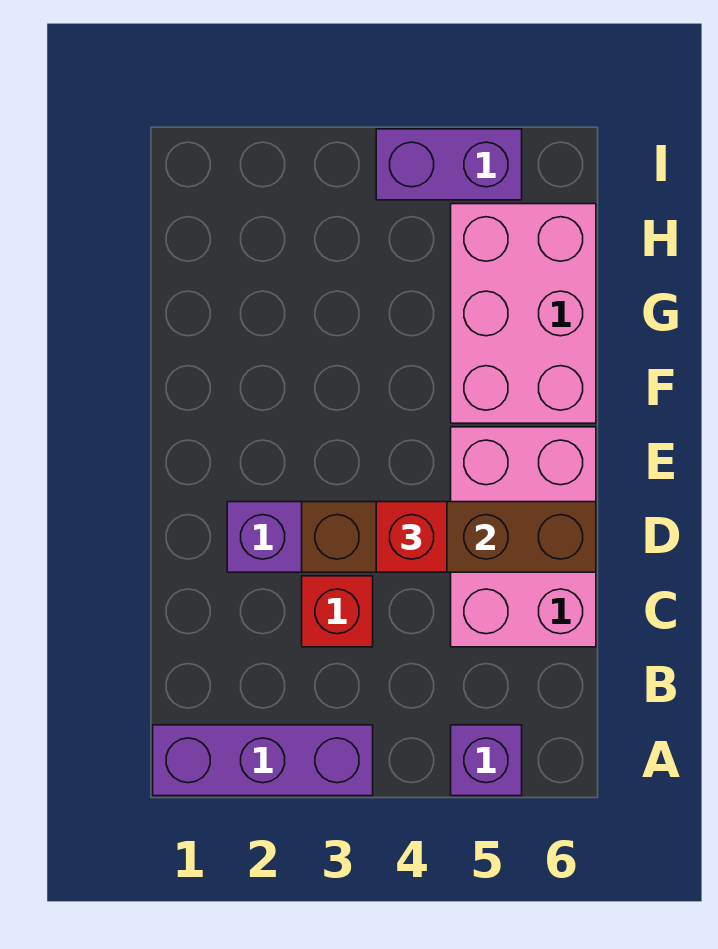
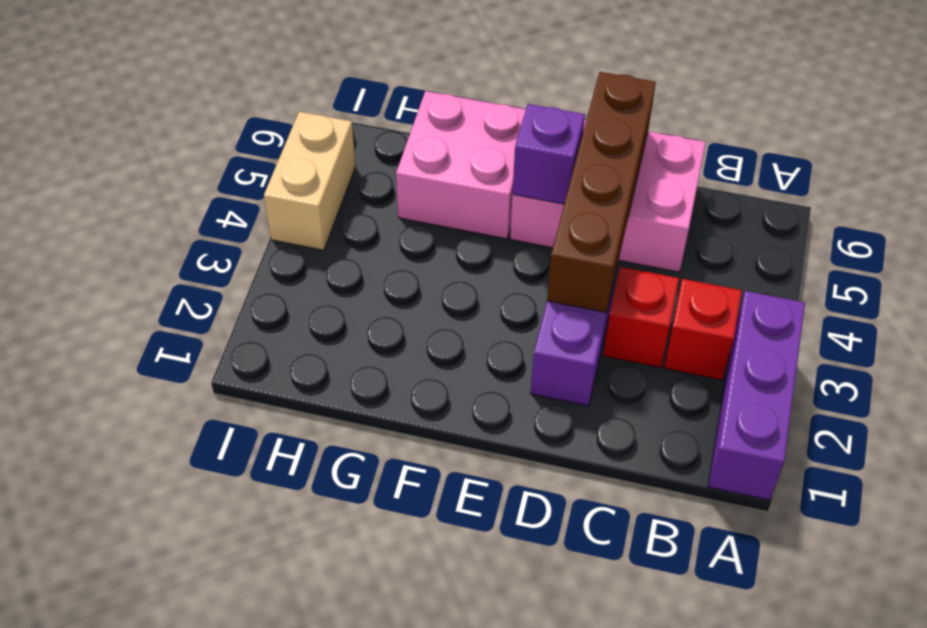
purple 1x1 brick [451,725,522,796] -> purple 1x1 brick moved to [513,104,585,204]
red 1x1 brick [376,502,447,572] -> red 1x1 brick moved to [664,279,742,380]
pink 2x3 brick [451,204,596,423] -> pink 2x2 brick [396,91,526,239]
purple 1x2 brick [376,129,522,200] -> tan 1x2 brick [264,111,356,250]

